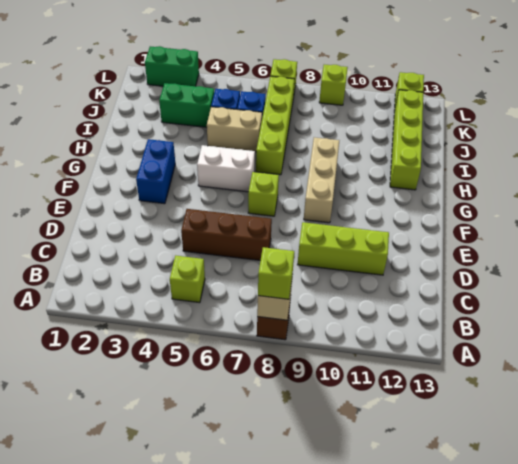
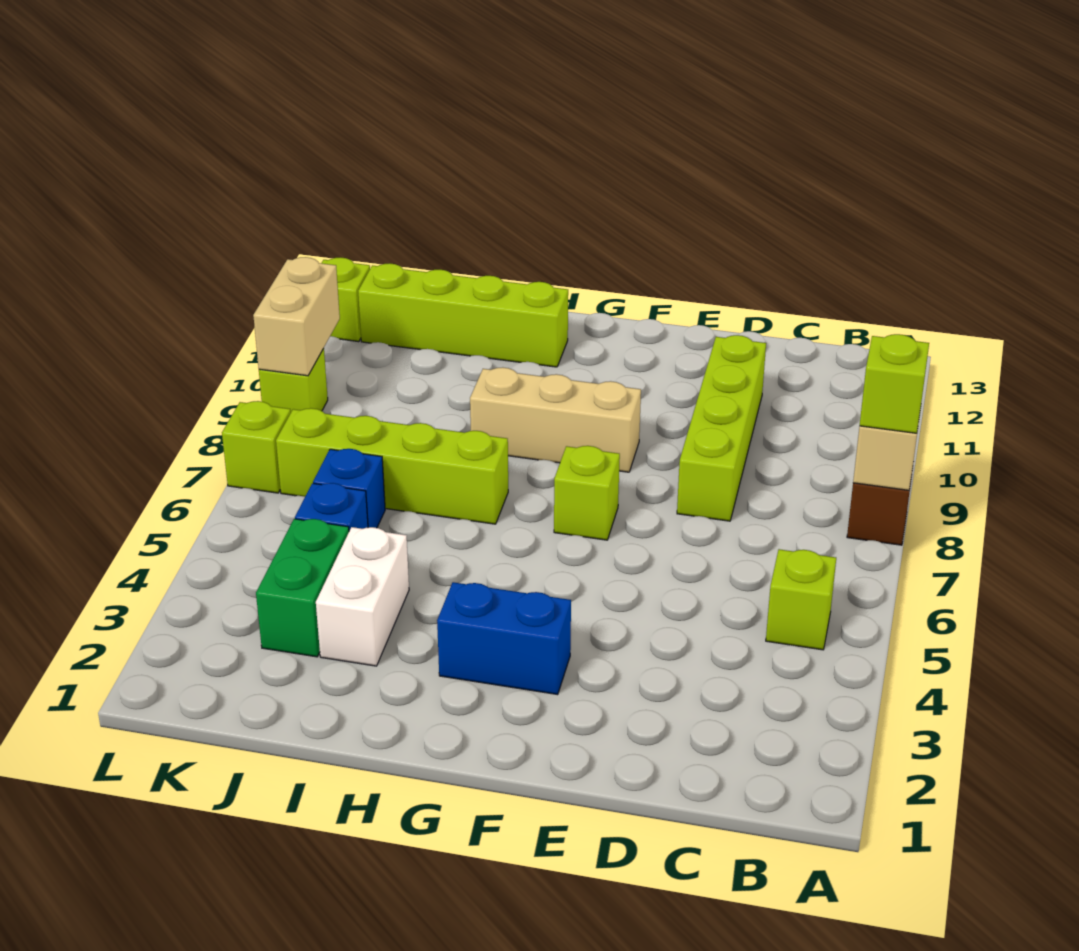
brown 1x3 brick [181,209,272,260] -> none
lime 1x3 brick [298,222,389,275] -> lime 1x4 brick [677,335,766,521]
white 1x2 brick [197,145,255,192] -> white 1x2 brick moved to [316,527,409,666]
tan 1x2 brick [207,107,262,152] -> tan 1x2 brick moved to [253,257,340,376]
green 1x2 brick [145,46,199,86] -> none

